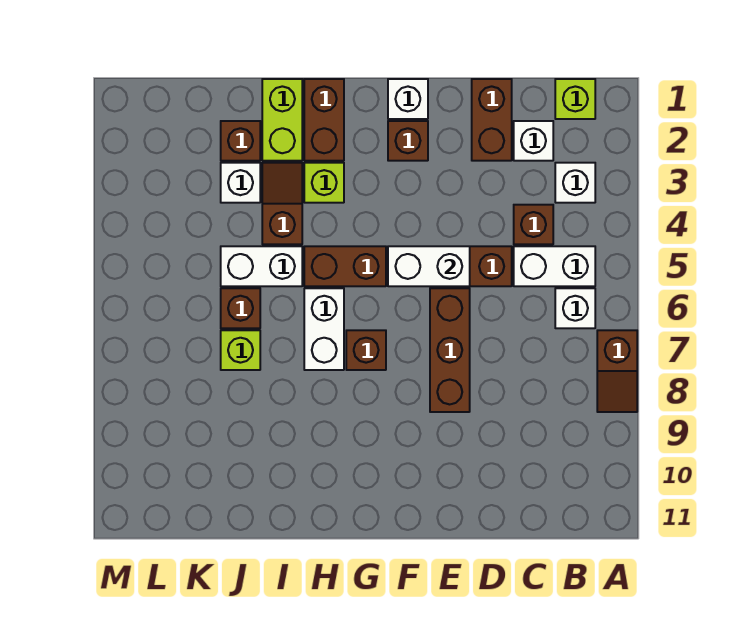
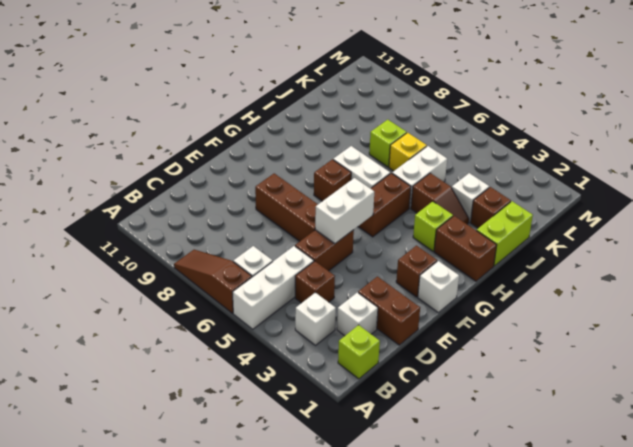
brown 1x2 slope [597,330,637,412] -> brown 1x3 slope [174,250,252,313]
white 1x2 brick [514,246,595,286] -> white 1x3 brick [232,246,314,329]
lime 1x2 brick [262,79,302,161] -> lime 1x2 brick turned to [477,201,533,266]
brown 1x1 brick [221,288,260,328] -> yellow 1x1 brick [389,133,427,171]

